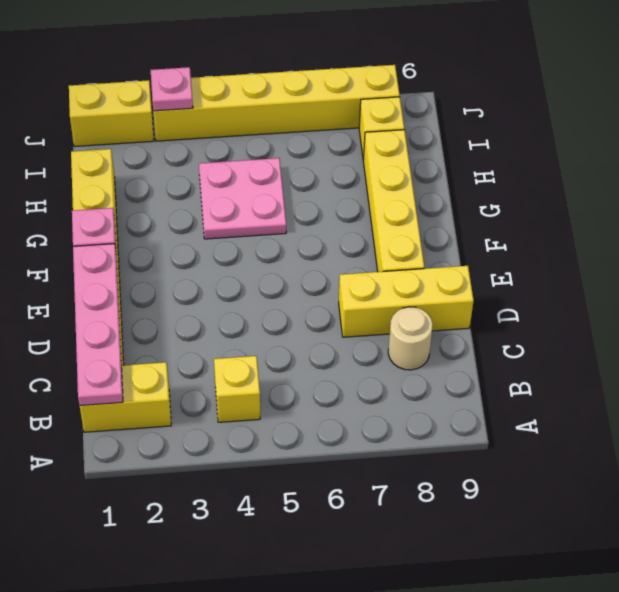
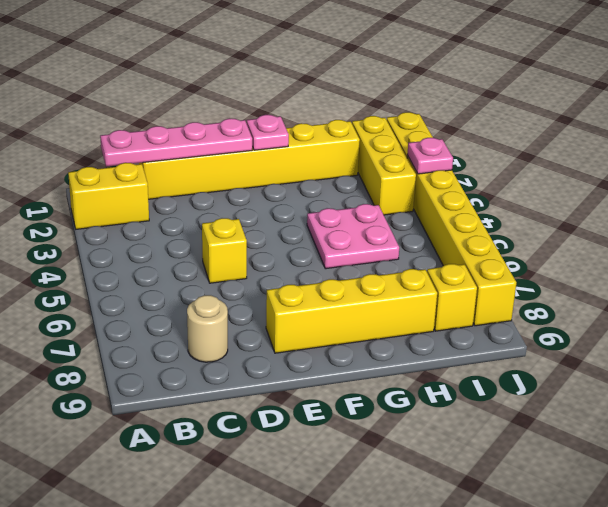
yellow 1x2 brick [80,362,171,432] -> yellow 1x2 brick turned to [68,163,149,229]
yellow 1x1 brick [214,356,260,422] -> yellow 1x1 brick moved to [202,218,247,283]
yellow 1x3 brick [339,266,474,337] -> yellow 1x3 brick moved to [352,116,416,215]

